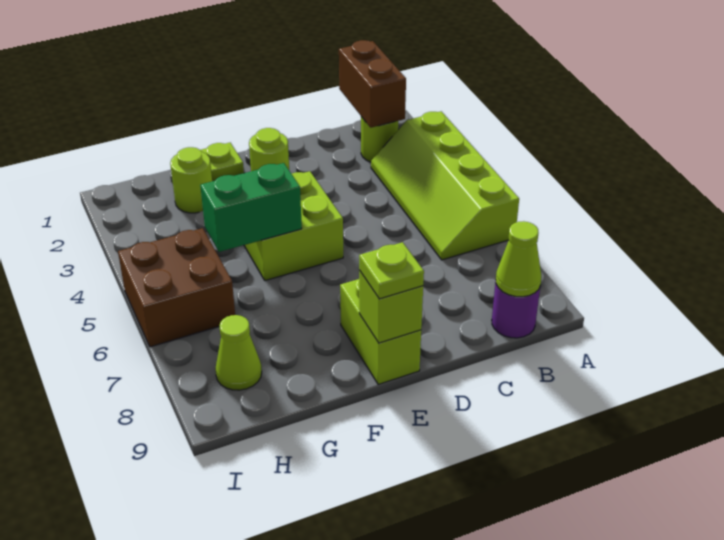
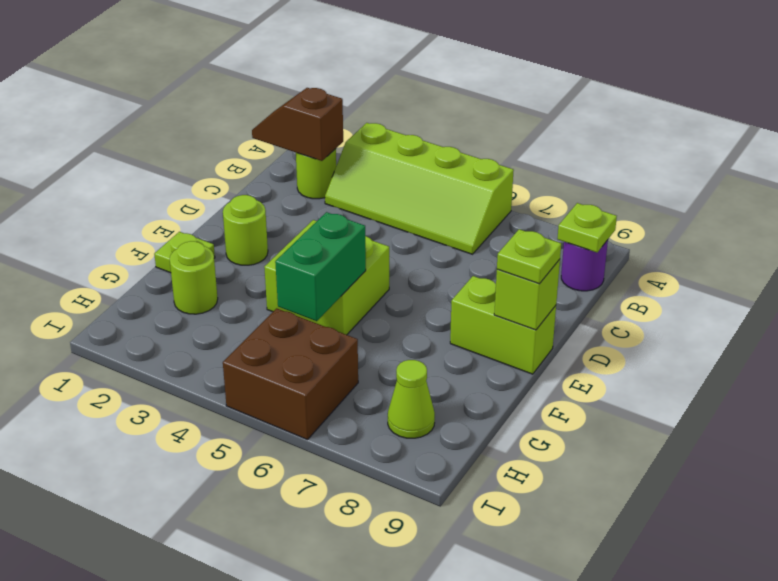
brown 1x2 brick [339,40,406,128] -> brown 1x2 slope [252,88,343,161]
lime 1x1 cone [496,221,541,297] -> lime 1x1 plate [557,203,617,252]

